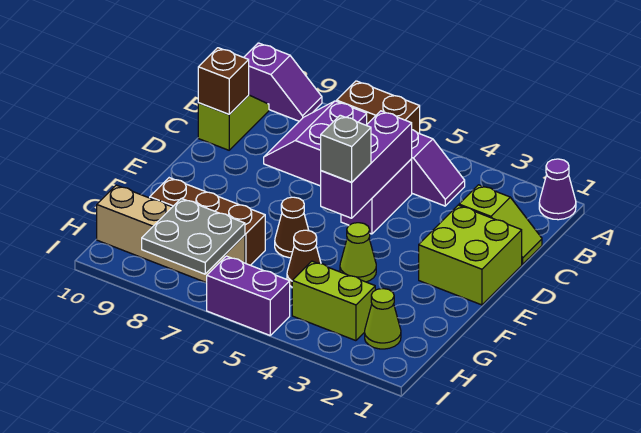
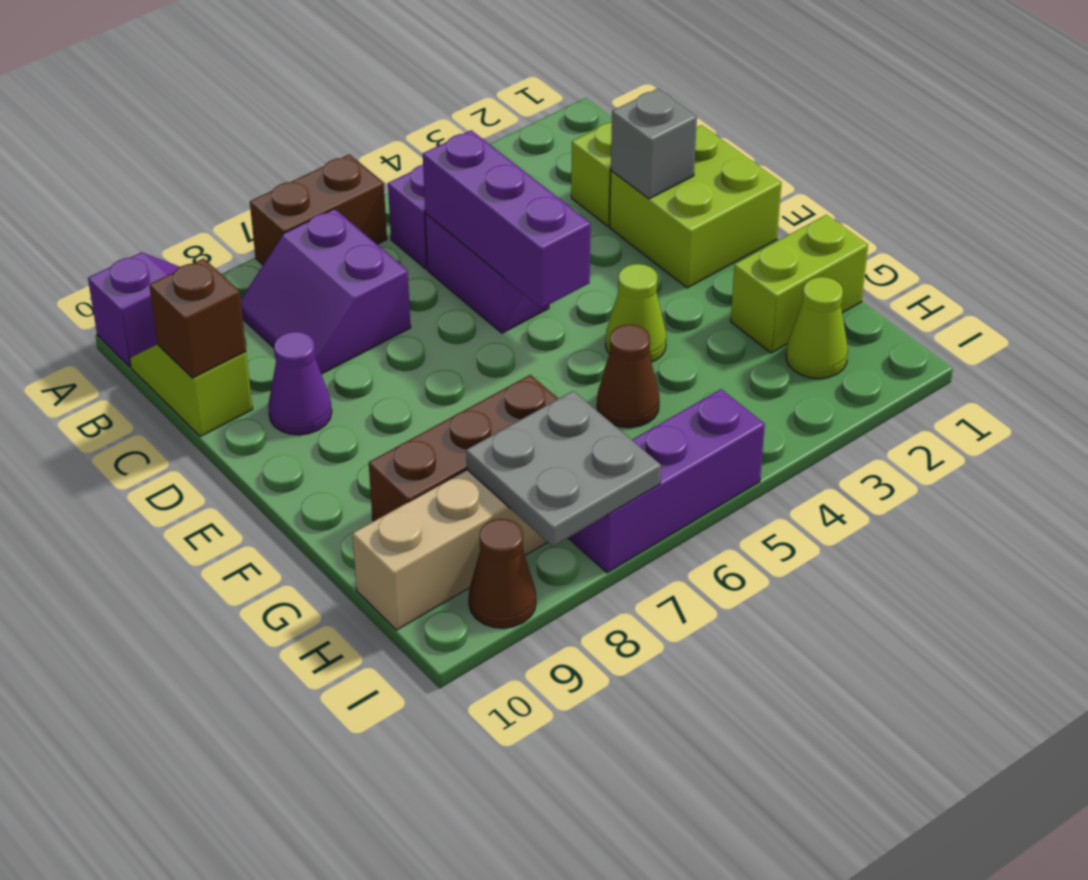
purple 1x1 cone [539,159,576,220] -> purple 1x1 cone moved to [268,332,332,435]
grey 1x1 brick [321,115,371,182] -> grey 1x1 brick moved to [611,89,697,199]
brown 1x1 cone [275,197,309,258] -> brown 1x1 cone moved to [469,519,536,628]
lime 1x2 brick [292,261,375,341] -> lime 1x2 brick moved to [731,215,868,353]
purple 1x2 brick [207,256,290,335] -> purple 1x3 brick [568,389,765,573]

